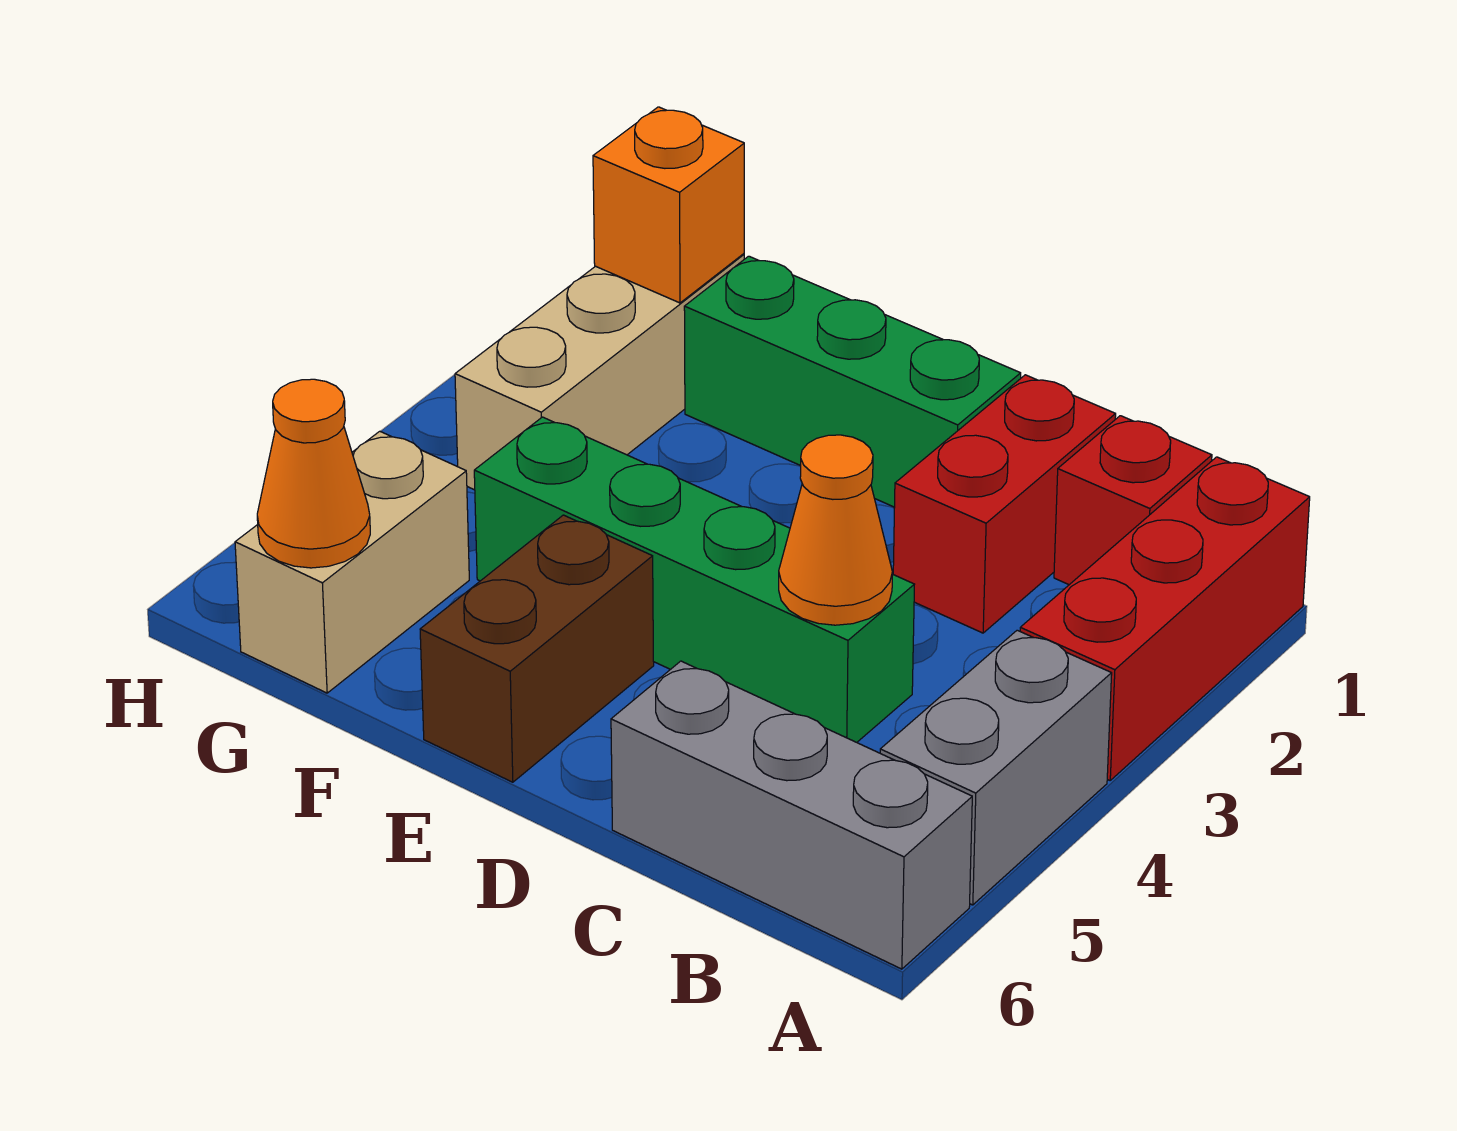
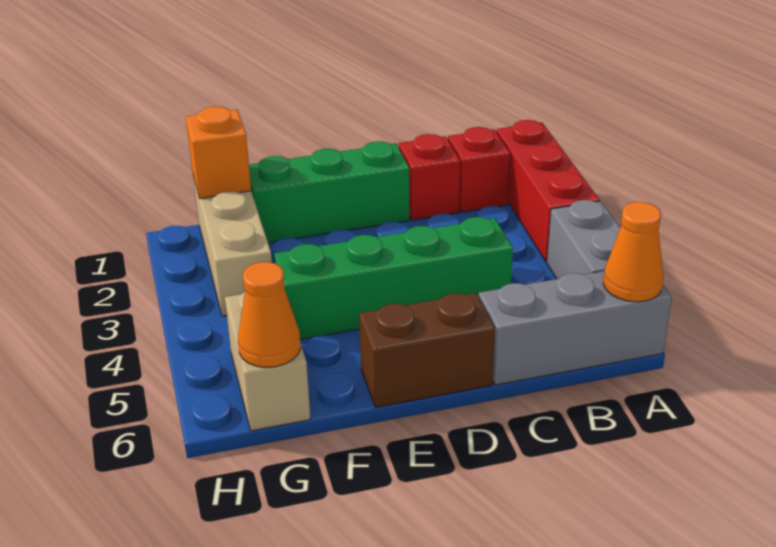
red 1x2 brick [893,375,1116,633] -> red 1x1 brick [399,134,460,220]
orange 1x1 cone [779,435,892,625] -> orange 1x1 cone moved to [603,202,663,302]
brown 1x2 brick [420,515,654,782] -> brown 1x2 brick turned to [359,293,495,408]

